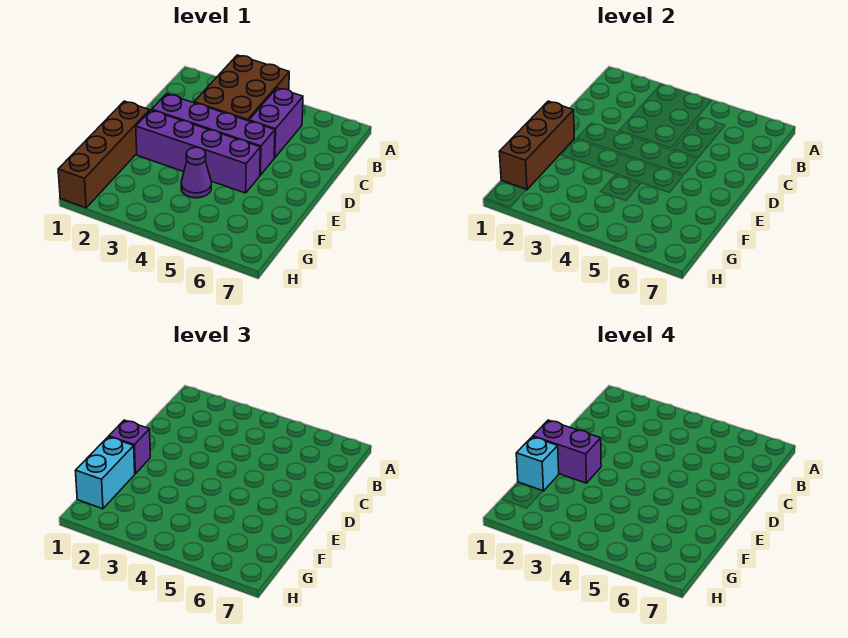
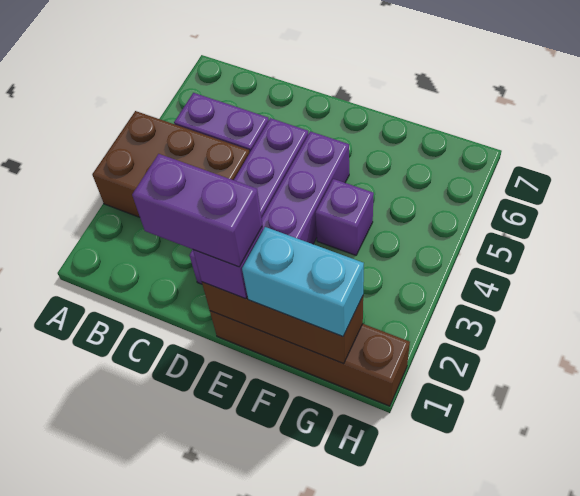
purple 1x2 brick [533,420,601,483] -> purple 1x2 brick turned to [132,154,263,267]
cyan 1x1 brick [516,437,559,491] -> none
purple 1x1 cone [181,147,211,198] -> purple 1x1 brick [315,179,374,255]

